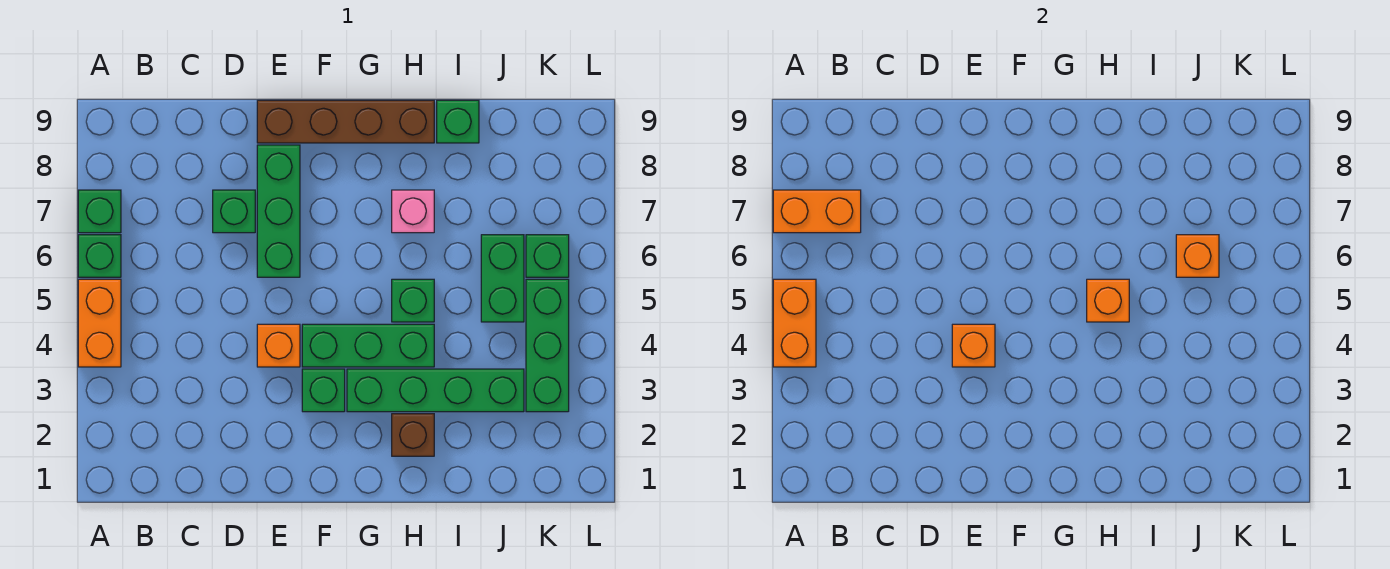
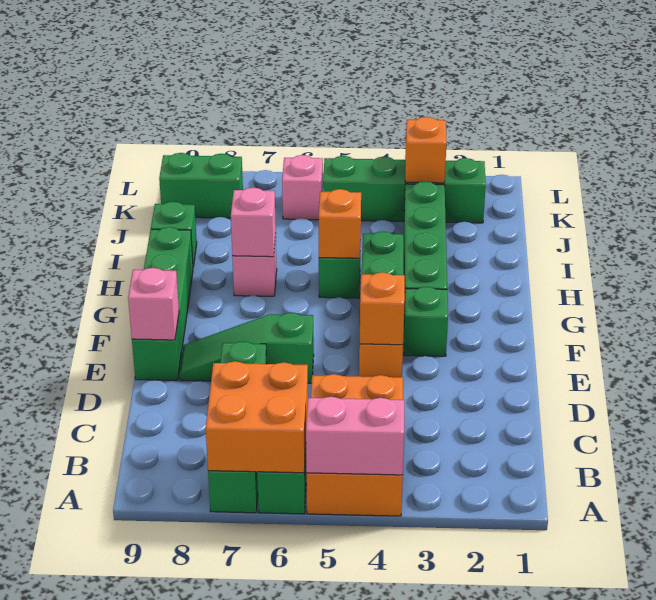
orange 1x2 brick [78,279,121,367] -> orange 2x3 brick [306,374,403,516]
orange 1x2 brick [773,279,816,367] -> pink 1x2 brick [306,397,404,475]
orange 1x2 brick [773,190,861,233] -> orange 2x2 brick [206,361,308,473]
green 1x3 brick [257,145,300,277] -> green 1x3 slope [180,313,314,383]
brown 1x4 brick [257,100,434,143] -> green 1x4 brick [132,227,193,380]
none -> pink 1x1 brick [128,268,179,340]
brown 1x1 brick [392,414,434,456] -> none
none -> pink 1x1 brick [231,188,276,257]
green 1x2 brick [481,235,524,322] -> green 1x2 brick moved to [159,153,243,218]
orange 1x1 brick [1176,235,1219,277] -> orange 1x1 brick moved to [405,117,447,183]
green 1x3 brick [526,279,569,412] -> green 1x4 brick [323,156,486,223]
green 1x1 brick [526,235,569,277] -> pink 1x1 brick [282,155,323,220]

